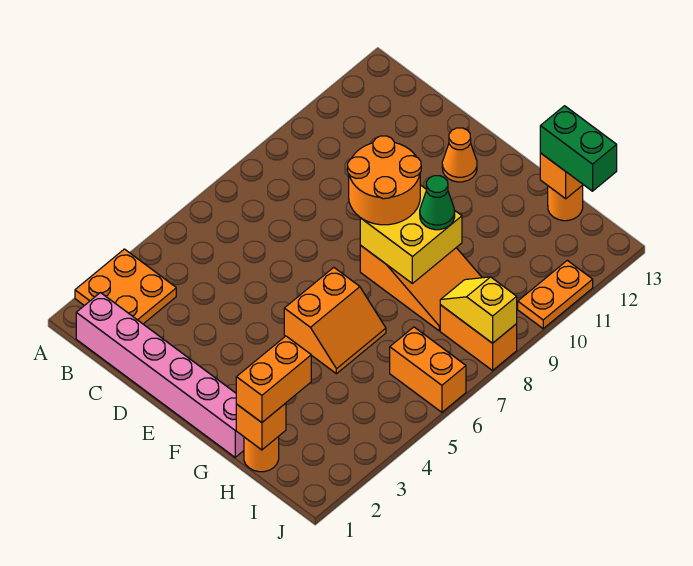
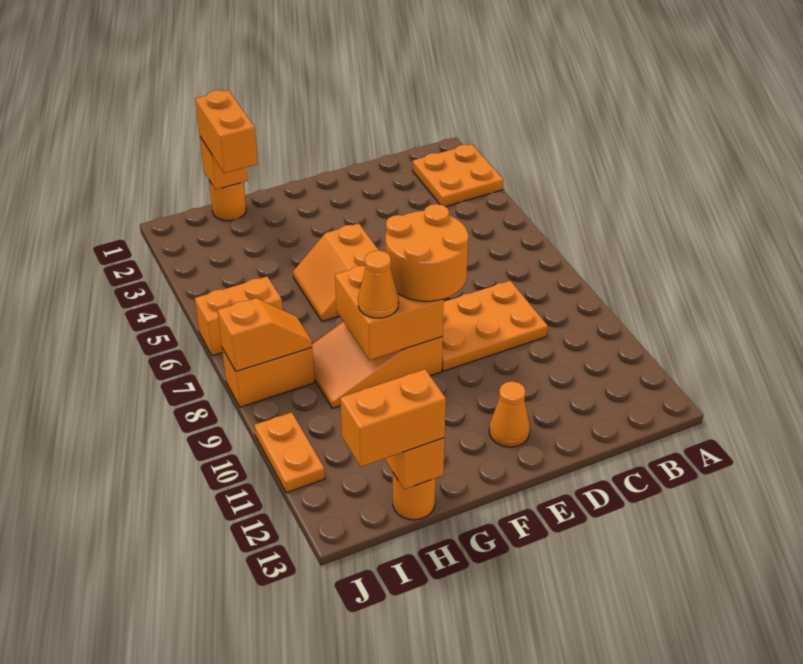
pink 1x6 brick [76,293,244,457] -> none
none -> orange 2x3 plate [442,281,548,371]
yellow 2x2 brick [360,185,462,283] -> orange 2x2 brick [335,265,444,360]
green 1x1 cone [420,176,455,230] -> orange 1x1 cone [358,250,399,318]
green 1x2 brick [540,106,617,191] -> orange 1x2 brick [340,369,446,467]
yellow 1x2 slope [440,277,517,343] -> orange 1x2 slope [218,298,312,371]

